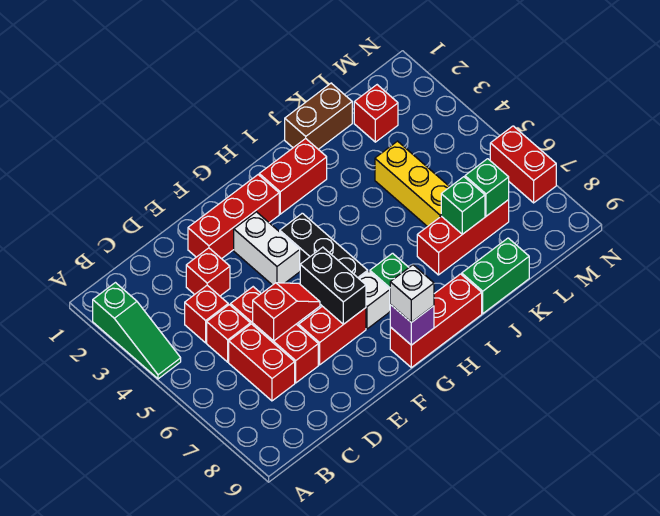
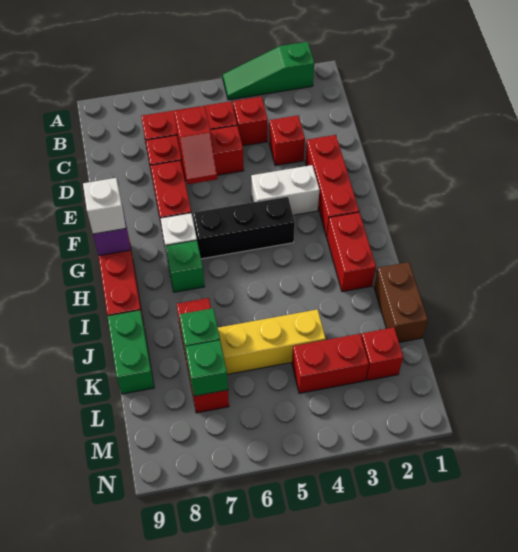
black 1x2 brick [300,247,366,324] -> none
red 1x2 brick [490,126,556,203] -> red 1x2 brick moved to [292,334,369,393]

